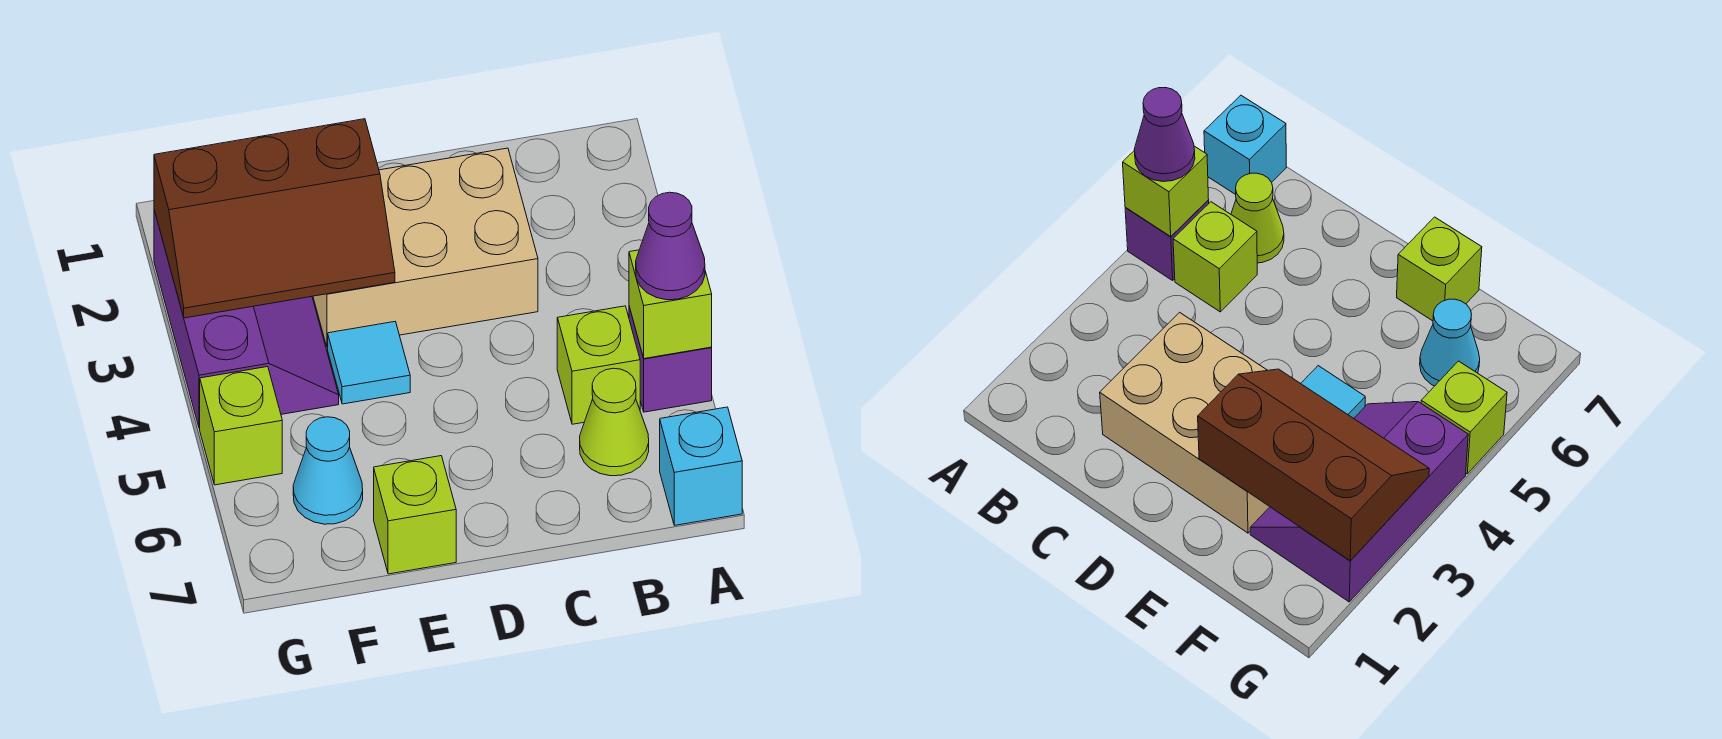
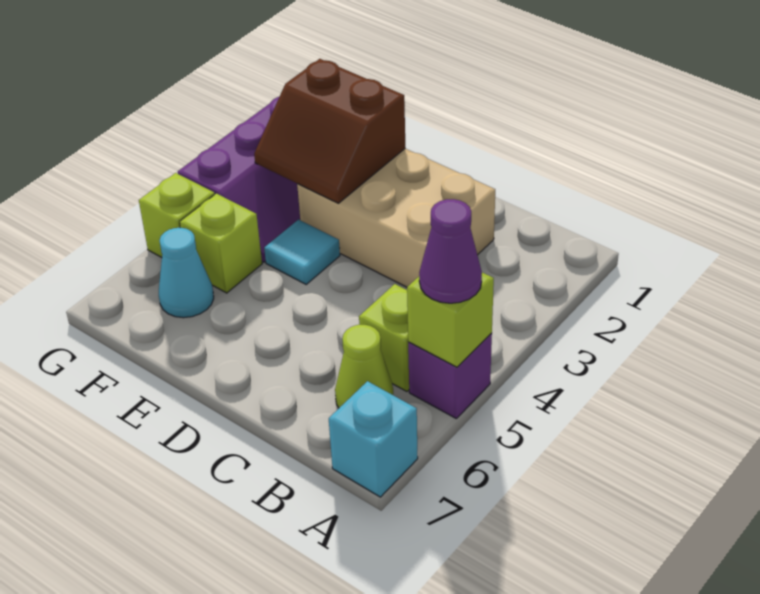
brown 2x3 slope [154,119,395,318] -> brown 2x2 slope [254,59,405,203]
lime 1x1 brick [374,456,456,574] -> lime 1x1 brick moved to [180,194,262,293]

